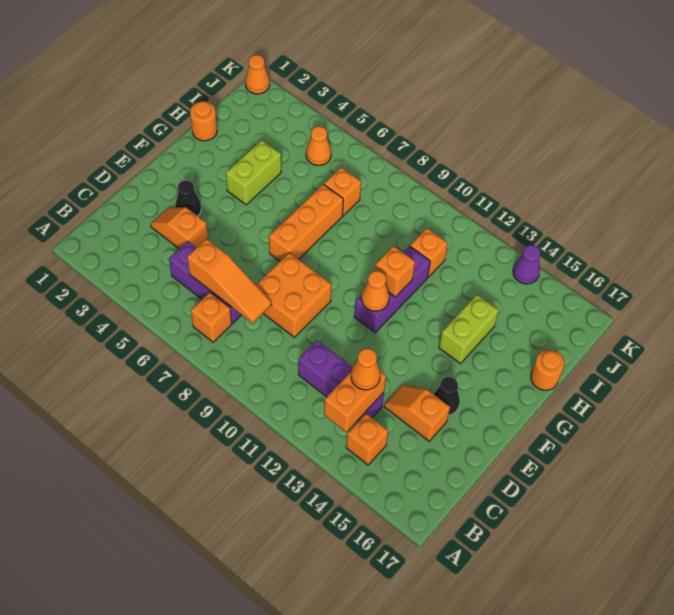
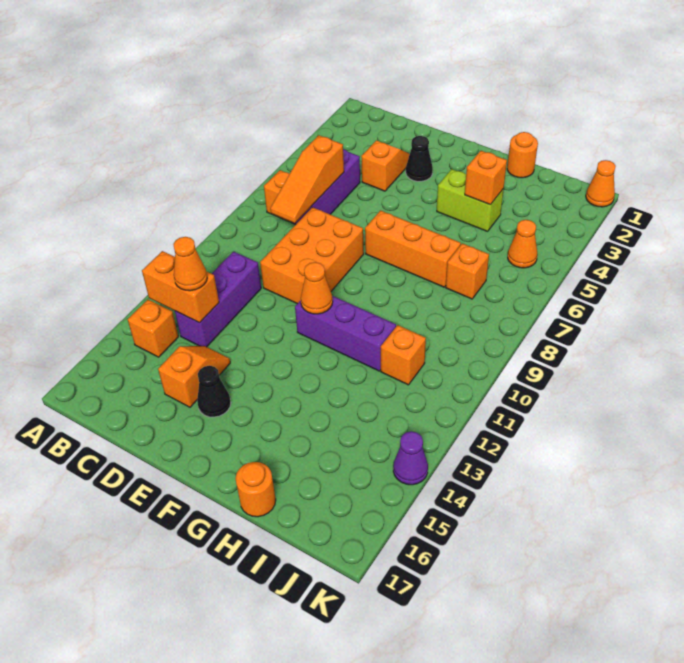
orange 2x2 brick [256,253,332,337] -> orange 2x3 brick [260,207,364,304]
orange 1x1 brick [375,246,415,297] -> orange 1x1 brick moved to [465,151,507,205]
lime 1x2 brick [439,295,499,364] -> none

